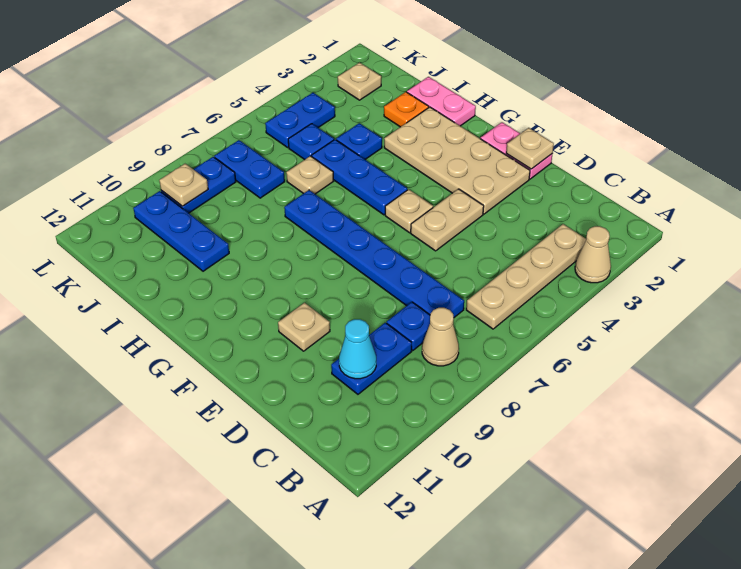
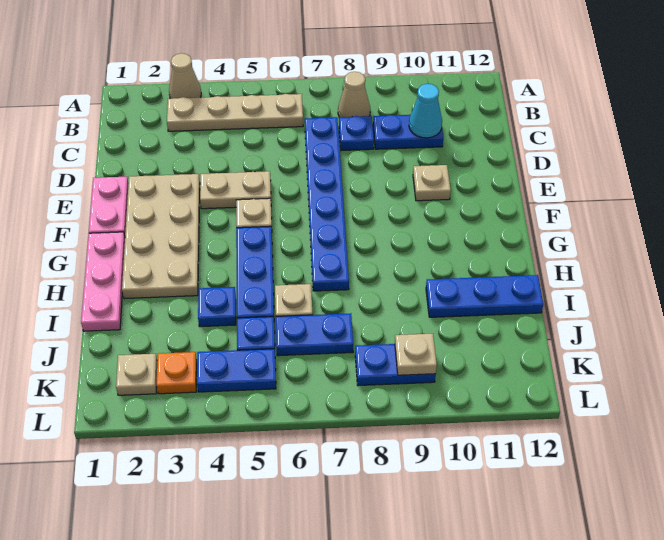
tan 1x1 plate [506,128,554,169] -> none
pink 1x2 plate [407,77,476,126] -> pink 1x3 plate [81,232,125,331]
orange 1x1 plate [384,92,429,127] -> orange 1x1 plate moved to [157,352,197,394]
blue 1x3 plate [133,191,229,271] -> blue 1x3 plate turned to [426,275,543,317]
blue 1x2 plate [214,140,285,198] -> blue 1x2 plate turned to [276,313,353,356]

